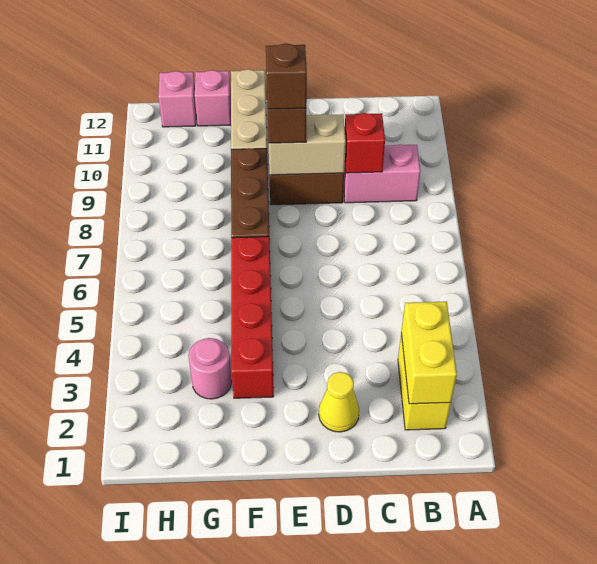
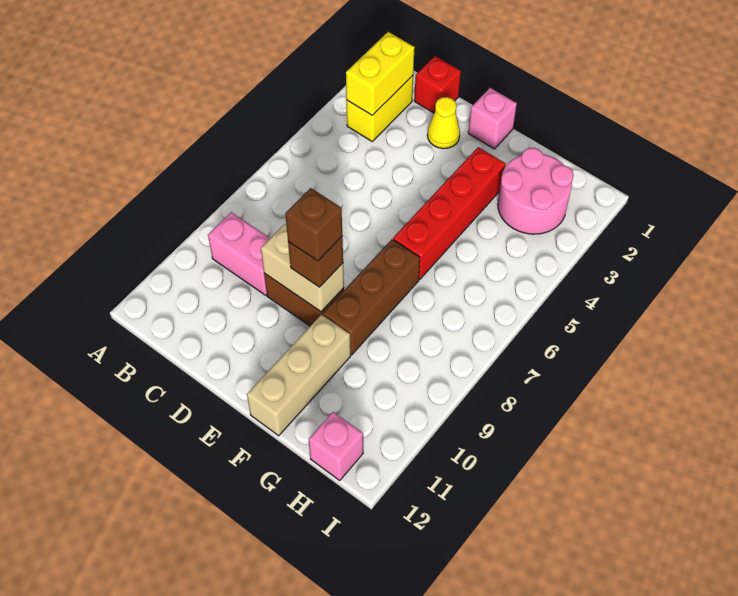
red 1x1 brick [345,113,385,173] -> red 1x1 brick moved to [414,56,461,113]
pink 1x1 round brick [188,338,232,399] -> pink 2x2 round brick [498,148,573,234]
pink 1x1 brick [195,70,231,126] -> pink 1x1 brick moved to [468,88,517,149]

